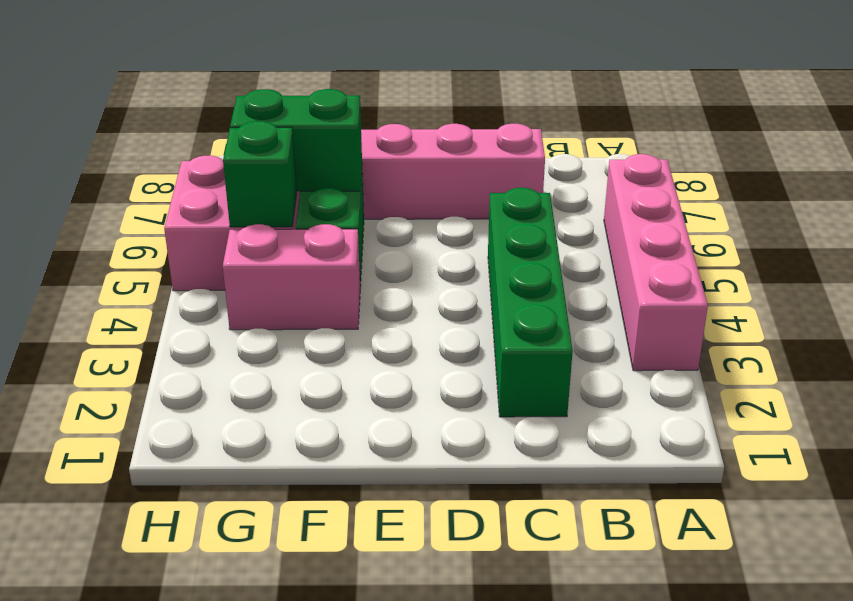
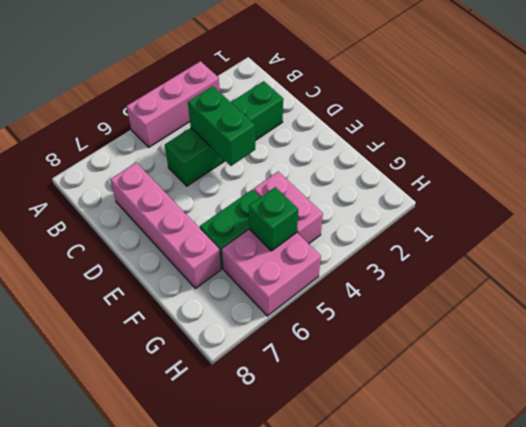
pink 1x4 brick [604,154,708,371] -> pink 1x3 brick [126,61,220,147]
green 1x2 brick [230,89,362,191] -> green 1x2 brick moved to [188,86,255,166]

